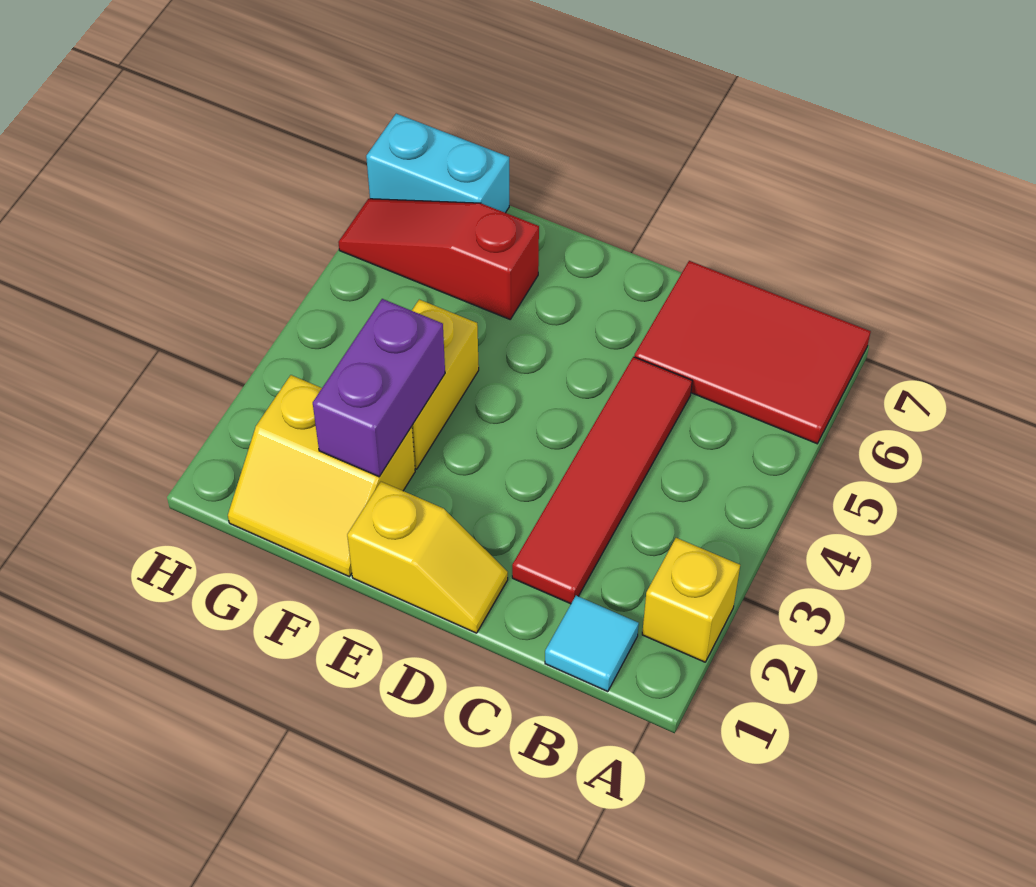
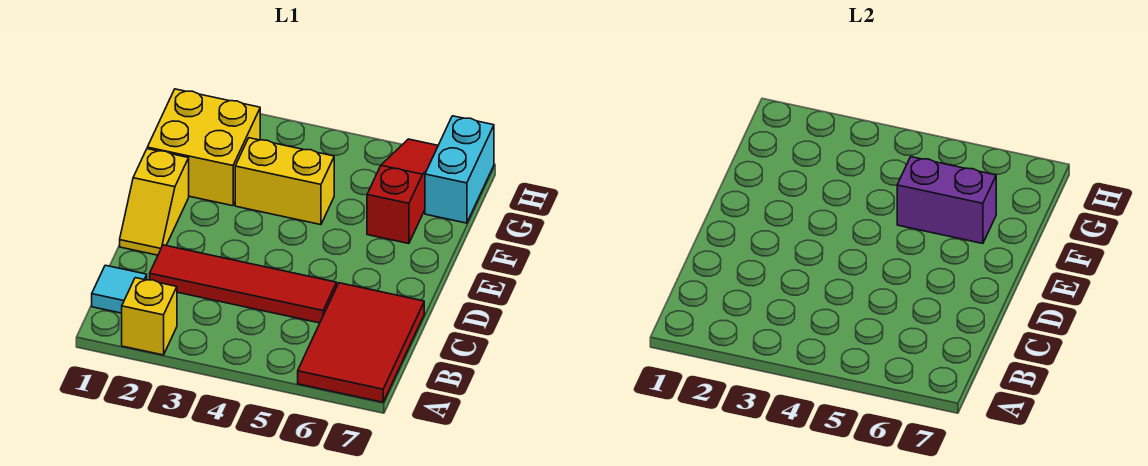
yellow 2x2 slope [228,375,415,577] -> yellow 2x2 brick [147,89,260,206]
purple 1x2 brick [313,299,445,477] -> purple 1x2 brick moved to [897,157,996,244]

